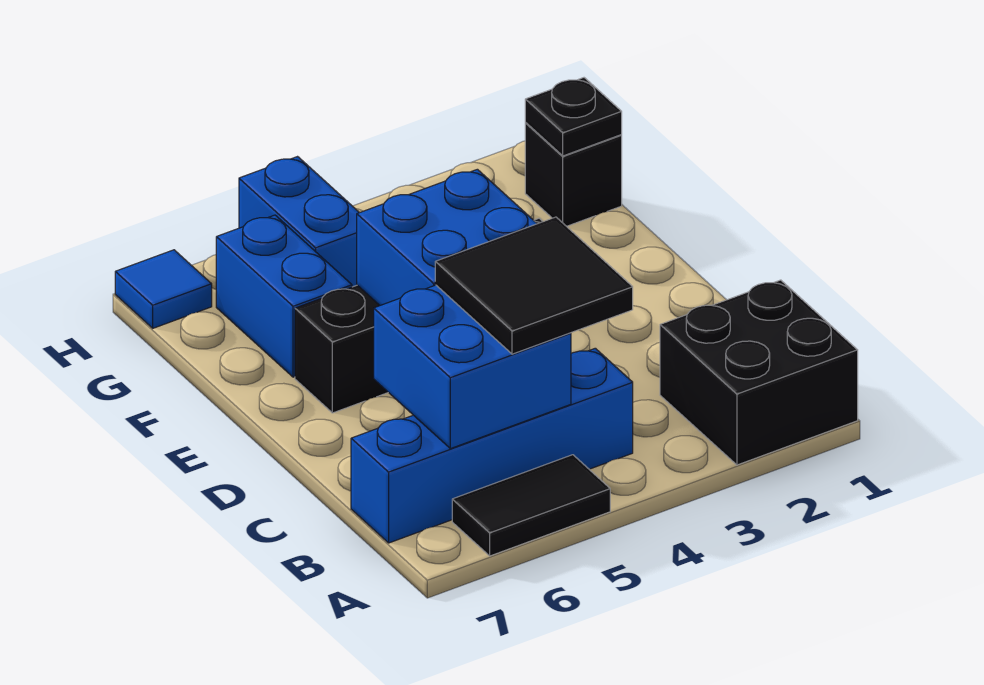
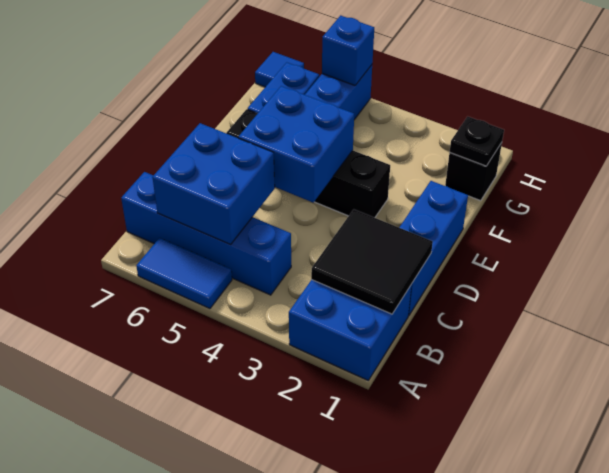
black 2x2 brick [660,280,858,465] -> blue 2x2 brick [289,280,412,380]
black 1x2 tile [452,455,610,556] -> blue 1x2 tile [136,238,232,309]
black 2x2 tile [435,217,633,354] -> black 2x2 tile moved to [311,209,433,314]
none -> blue 1x3 brick [399,181,468,315]
none -> blue 1x1 brick [322,15,374,85]

